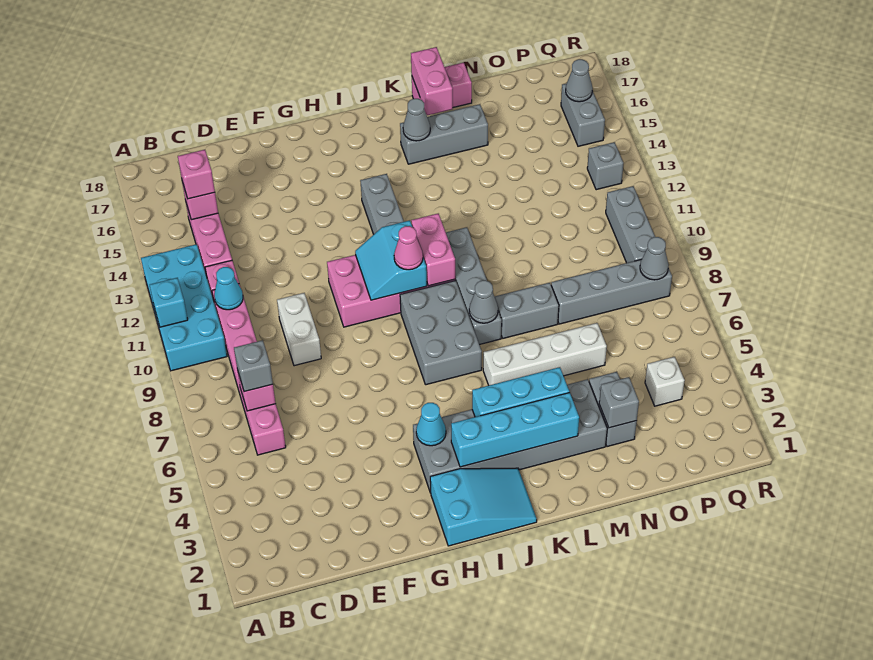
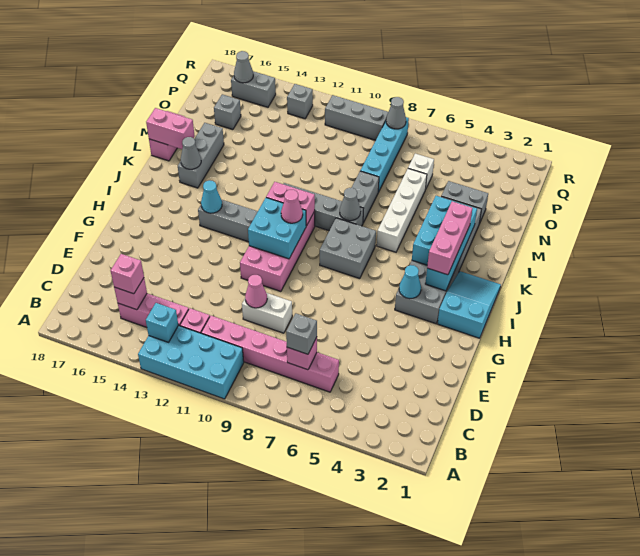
cyan 1x1 brick [150,278,188,327] -> cyan 1x1 brick moved to [146,303,178,342]
cyan 1x1 cone [214,267,243,310] -> cyan 1x1 cone moved to [201,180,222,213]
none -> pink 1x1 cone [245,275,267,308]
cyan 2x2 slope [355,220,427,300] -> cyan 2x2 brick [248,198,306,259]
none -> pink 1x3 brick [427,201,472,275]
grey 2x3 brick [400,280,482,385] -> grey 2x2 brick [319,218,376,279]
grey 1x1 brick [599,377,639,428] -> grey 1x1 brick moved to [214,94,241,130]
grey 1x4 brick [551,260,672,324] -> cyan 1x4 brick [360,117,409,192]
white 1x1 brick [645,357,685,406] -> white 1x1 brick moved to [408,153,434,188]

